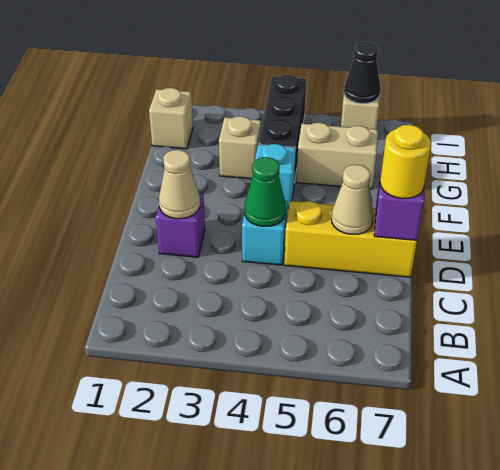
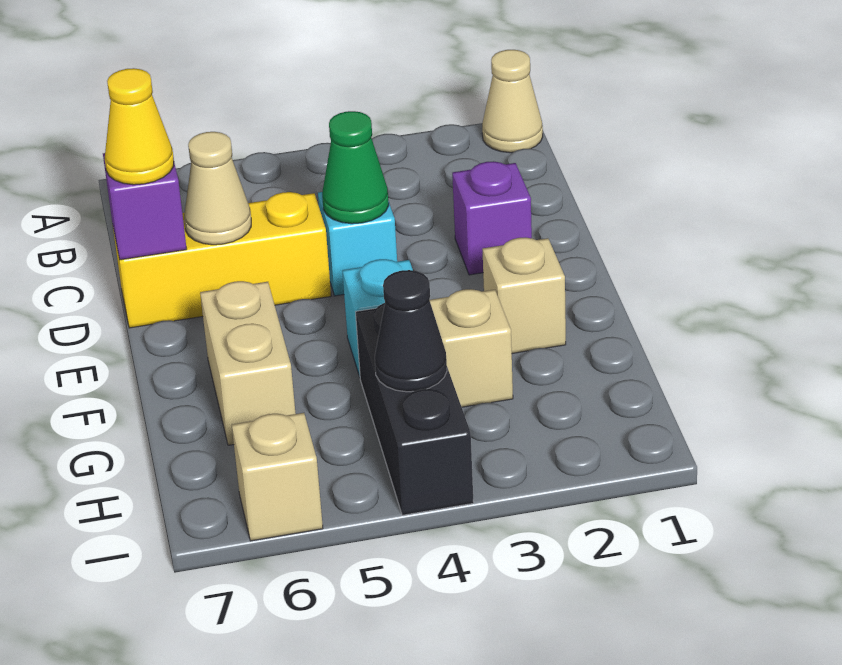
tan 1x1 cone [159,150,200,219] -> tan 1x1 cone moved to [482,50,543,153]
yellow 1x1 round brick [380,125,431,199] -> yellow 1x1 cone [105,68,174,185]
tan 1x2 brick [296,123,378,189] -> tan 1x2 brick turned to [200,281,296,445]
tan 1x1 brick [149,88,193,149] -> tan 1x1 brick moved to [482,237,566,354]
black 1x1 cone [344,42,380,104] -> black 1x1 cone moved to [375,270,447,392]

